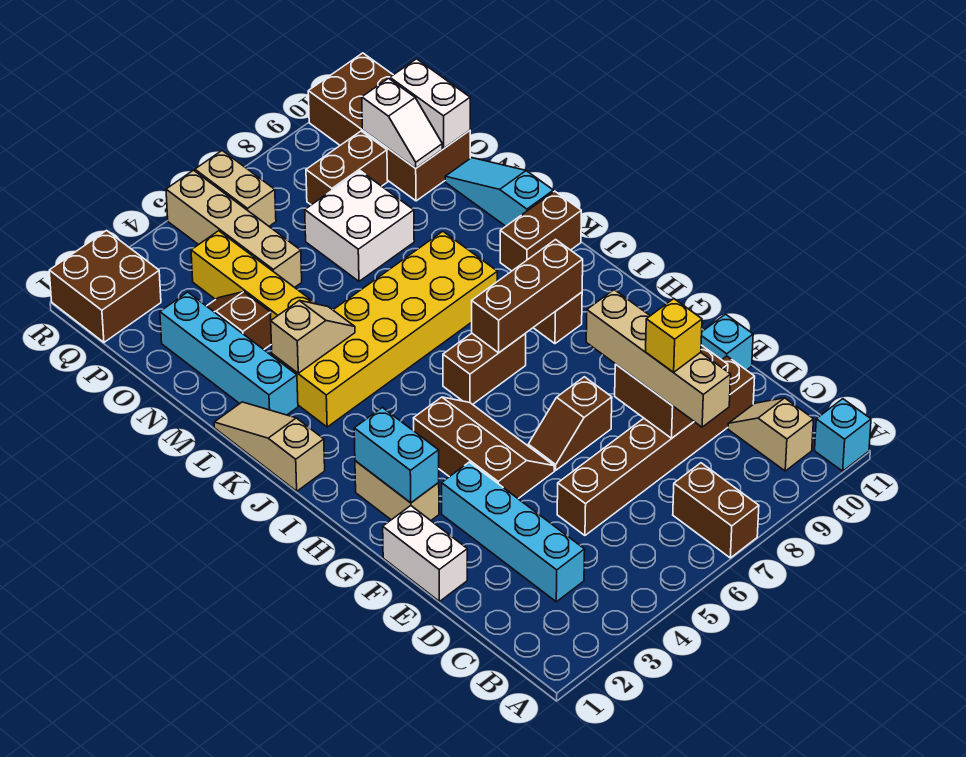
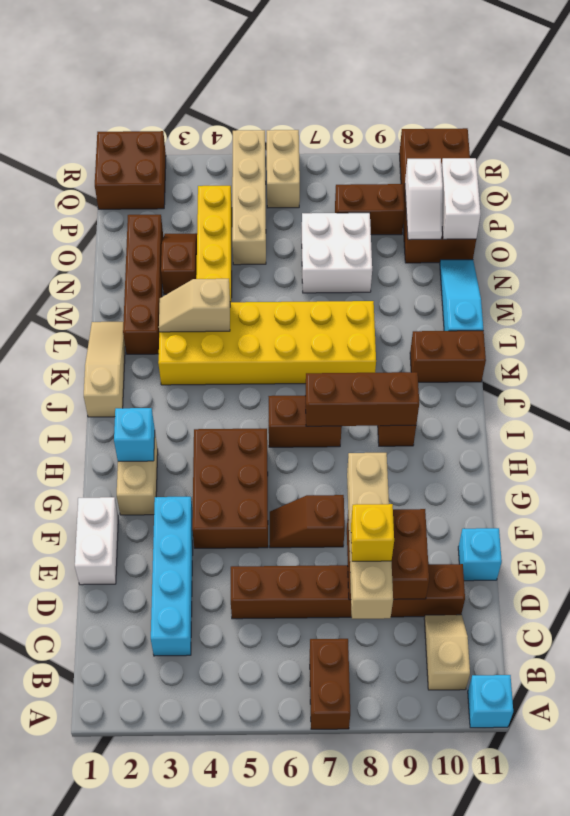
brown 2x3 slope [414,397,554,499] -> brown 2x3 brick [192,429,268,548]
cyan 1x2 brick [354,407,439,503] -> cyan 1x1 brick [114,408,155,461]
cyan 1x4 brick [160,292,298,415] -> brown 1x4 brick [123,215,164,354]
tan 1x2 slope [271,301,355,373] -> tan 1x2 slope turned to [159,279,230,332]

